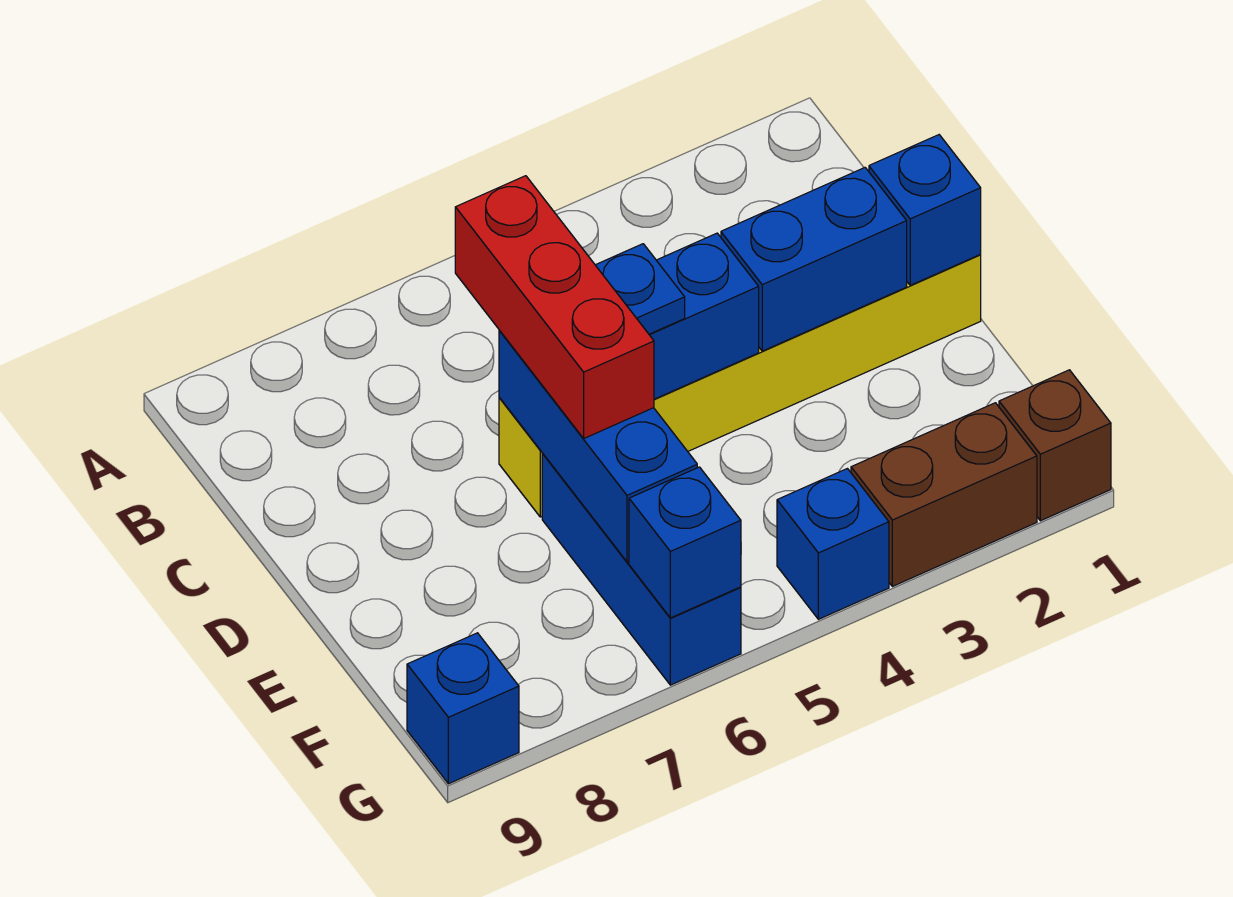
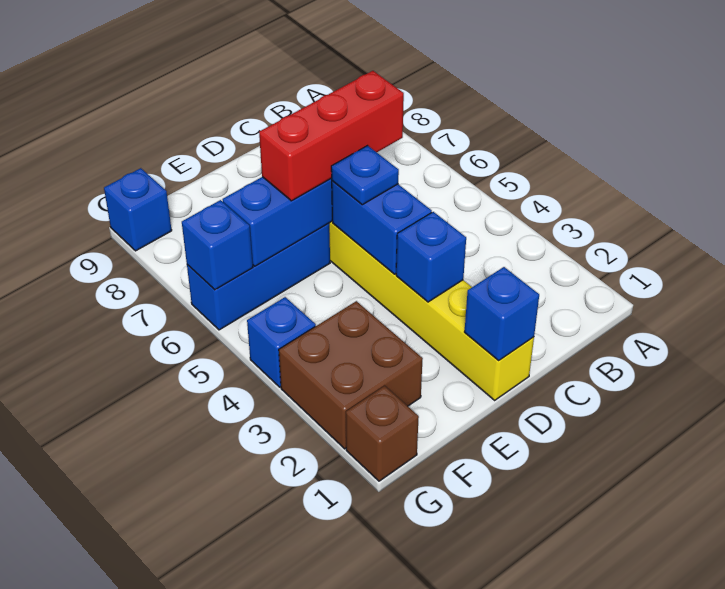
blue 1x2 brick [721,168,907,351] -> blue 1x1 brick [396,212,466,302]
brown 1x2 brick [851,403,1037,586] -> brown 2x2 brick [279,301,423,449]

